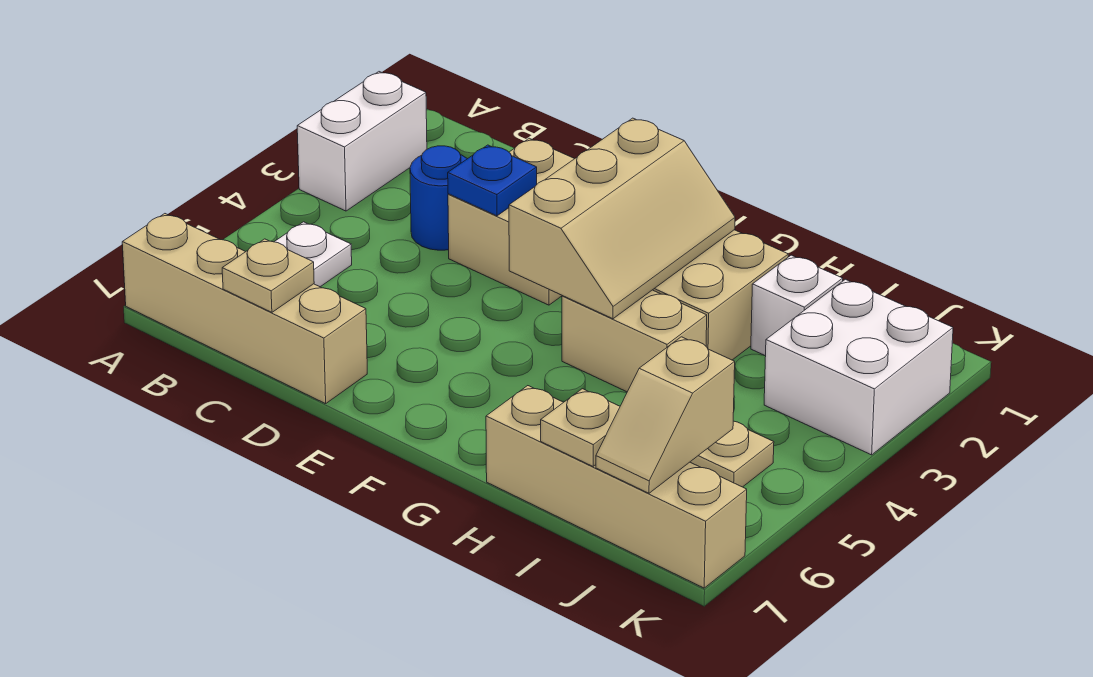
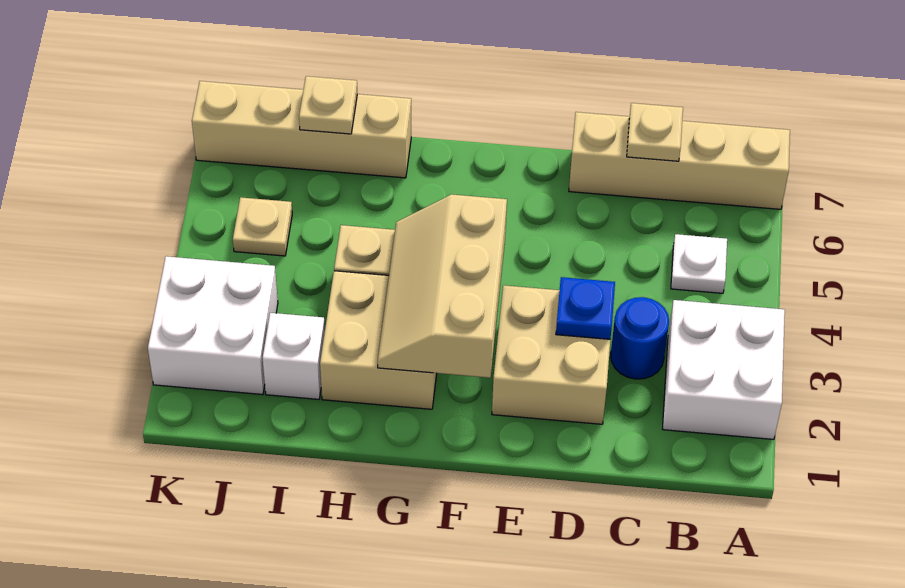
white 1x2 brick [297,72,427,211] -> white 2x2 brick [663,300,785,439]
tan 1x2 slope [596,337,735,493] -> none

